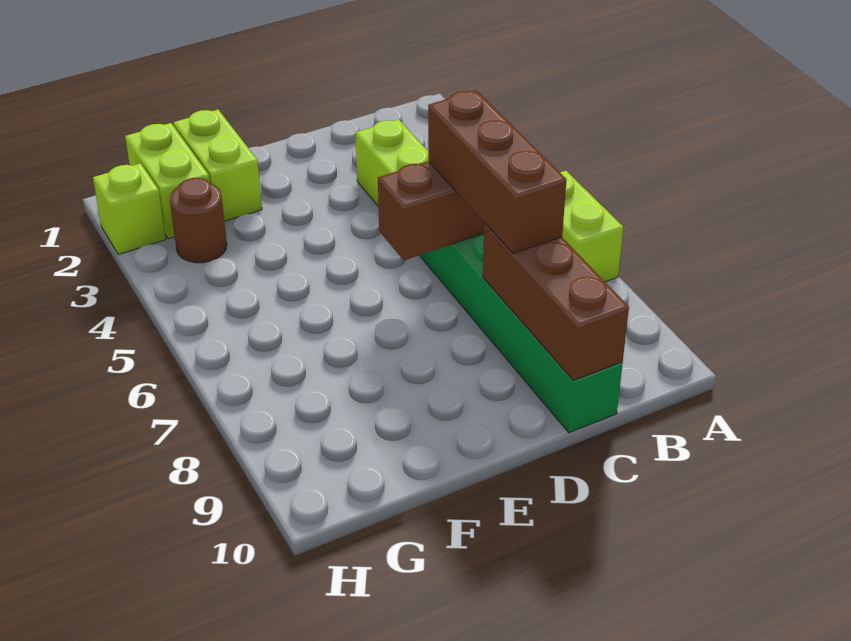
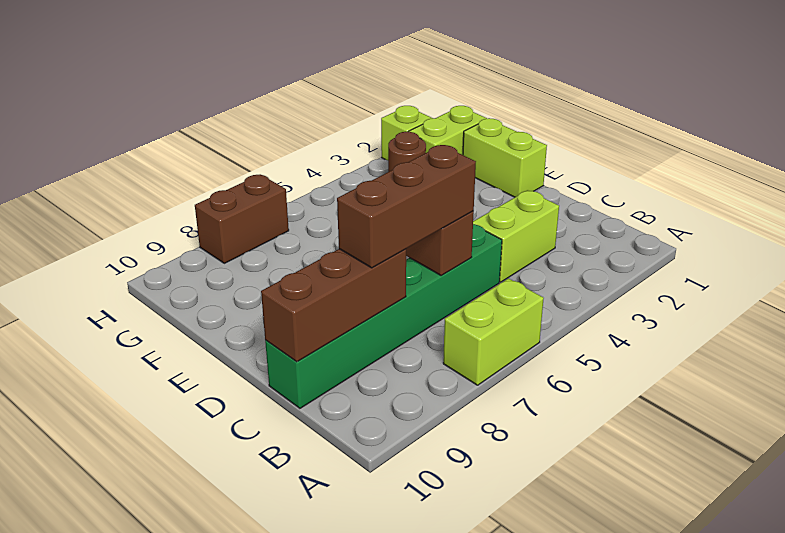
lime 1x2 brick [174,110,262,221] -> lime 1x2 brick turned to [463,118,547,197]
none -> brown 1x2 brick [195,175,289,263]

